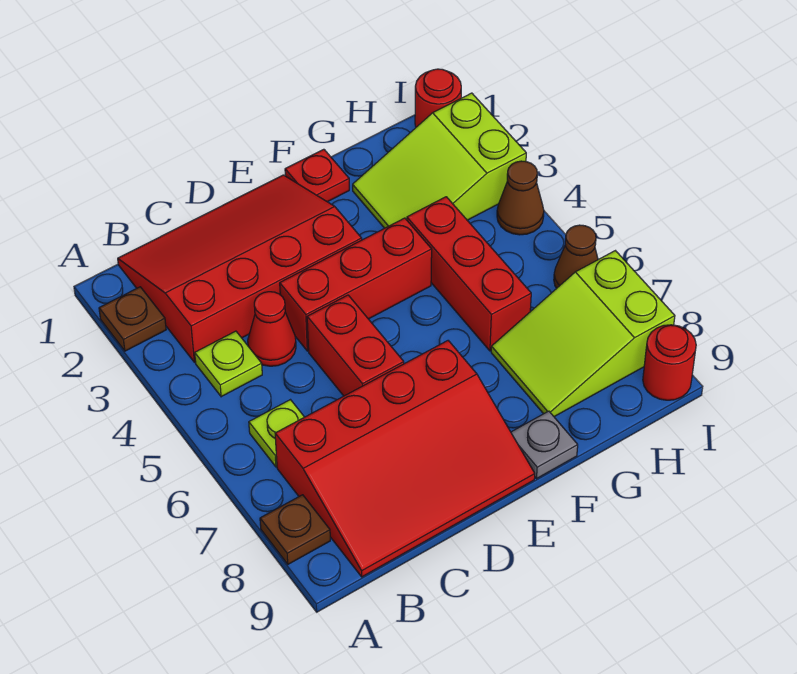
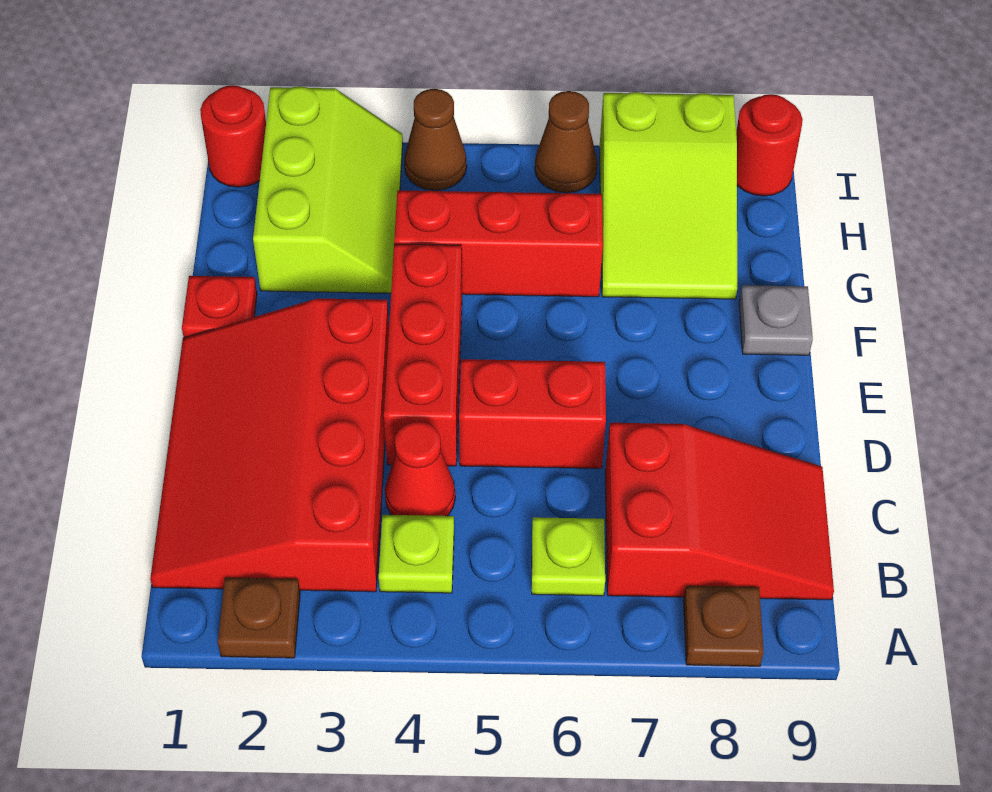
red 3x4 slope [275,341,535,577] -> red 2x3 slope [605,423,834,600]
lime 2x3 slope [353,93,526,228] -> lime 2x3 slope turned to [253,86,403,293]

